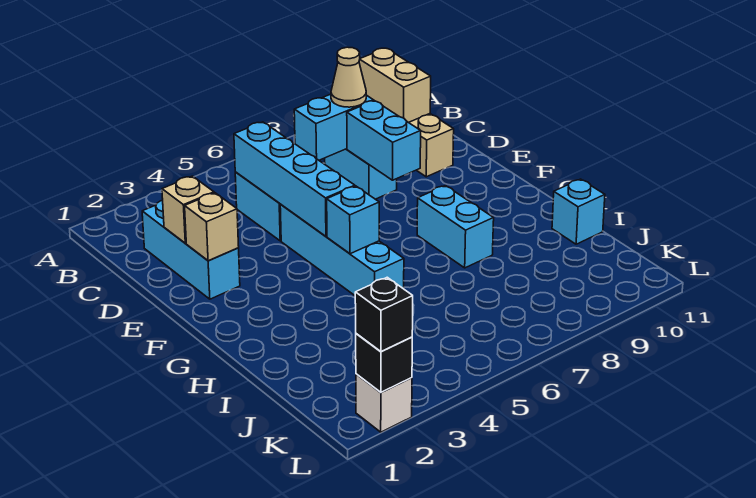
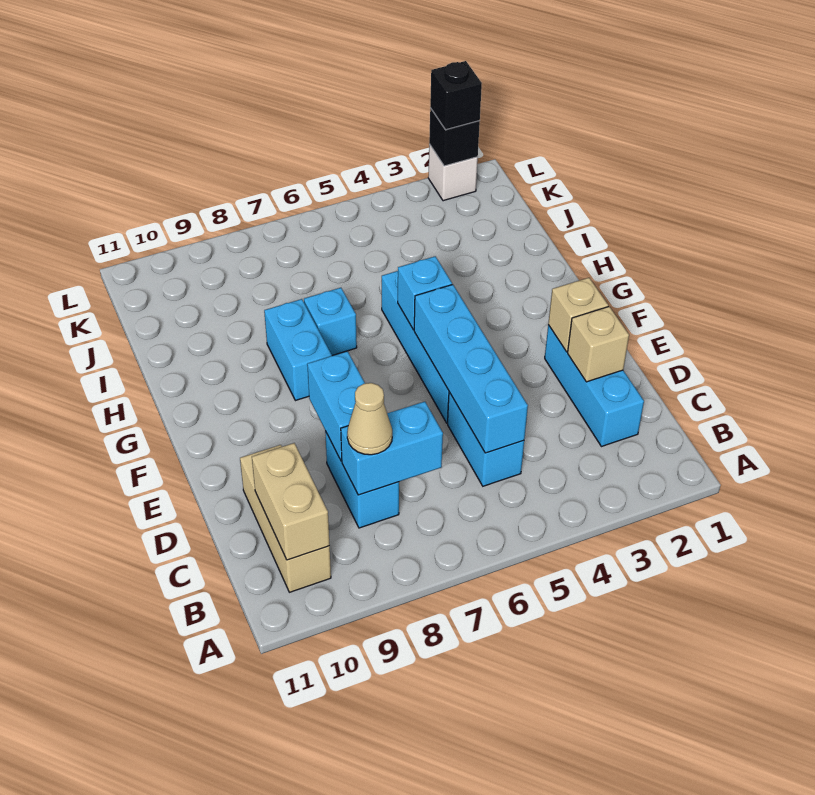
cyan 1x1 brick [552,179,605,244] -> cyan 1x1 brick moved to [304,288,357,356]

